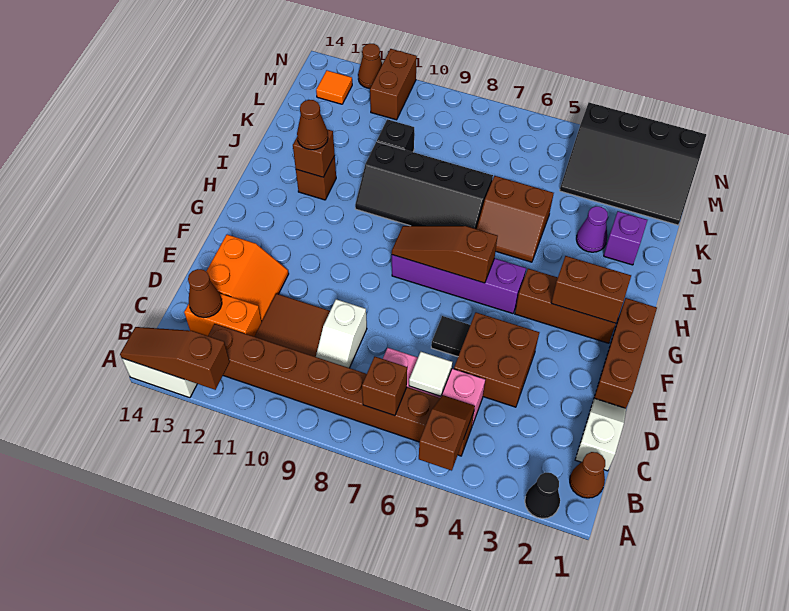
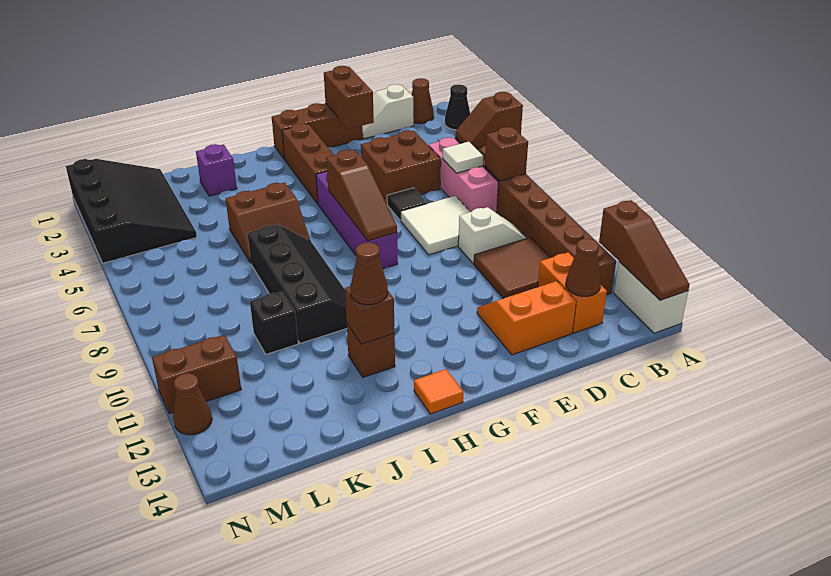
none -> white 2x2 tile [401,196,470,255]
brown 1x2 brick [551,256,631,323] -> brown 1x2 brick moved to [324,66,374,129]
brown 2x2 slope [477,176,554,262] -> brown 2x2 slope turned to [226,183,310,263]
purple 1x1 cone [576,206,608,252] -> none
orange 1x1 tile [316,71,352,104] -> orange 1x1 tile moved to [414,369,463,414]

